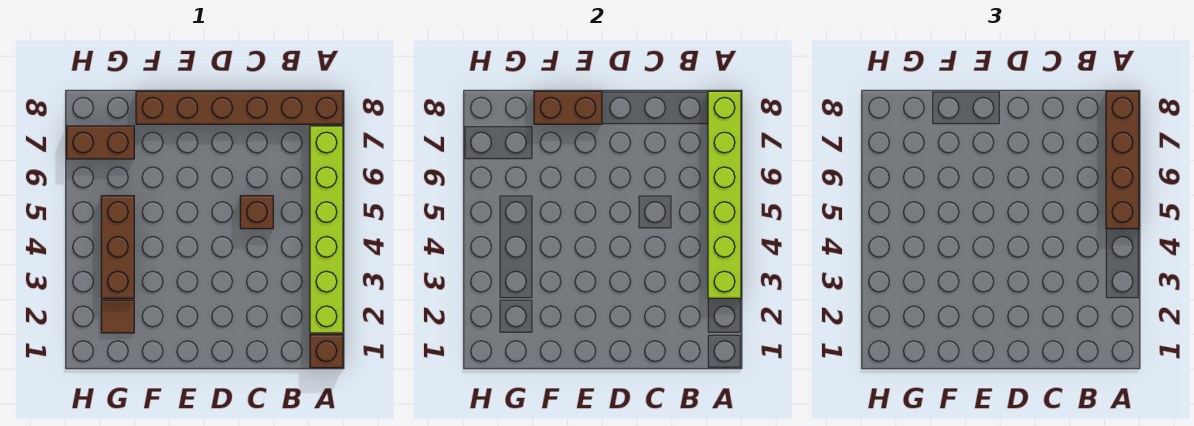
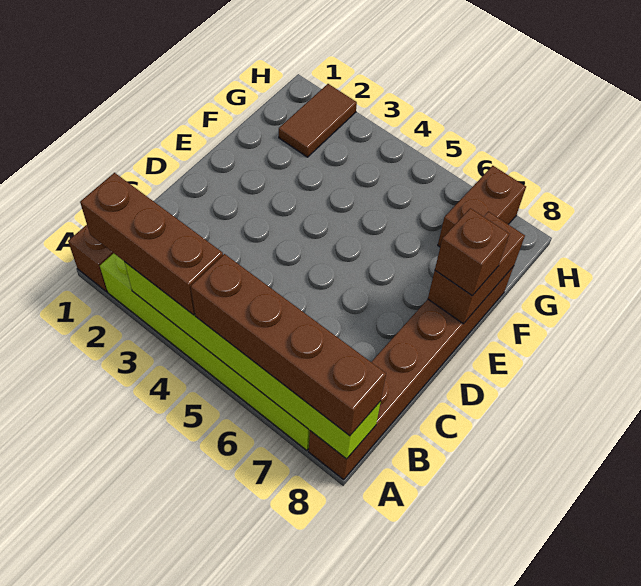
brown 1x1 brick [240,196,273,229] -> brown 1x1 brick moved to [435,208,509,295]
brown 1x1 tile [101,300,134,333] -> brown 1x2 tile [279,84,357,157]
brown 1x3 brick [101,196,134,298] -> brown 1x3 brick moved to [80,173,223,315]

